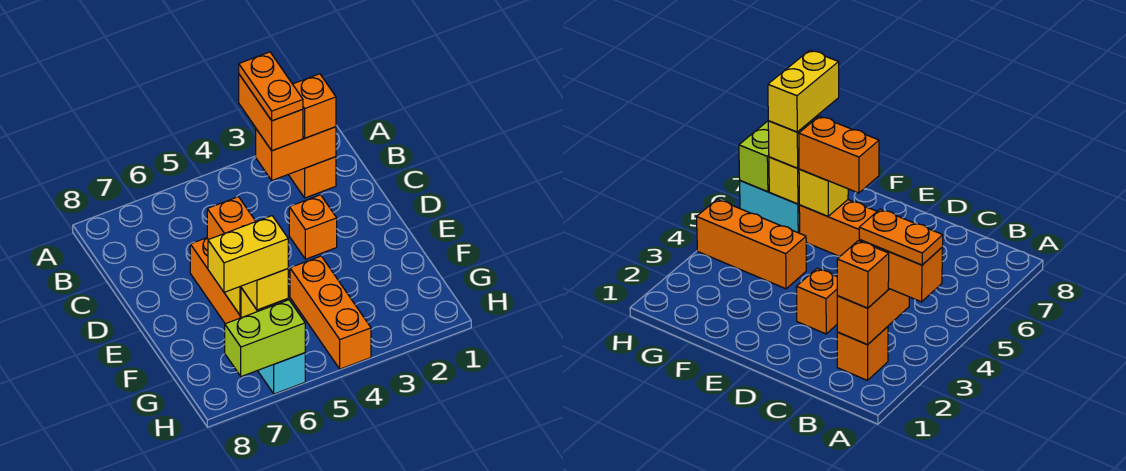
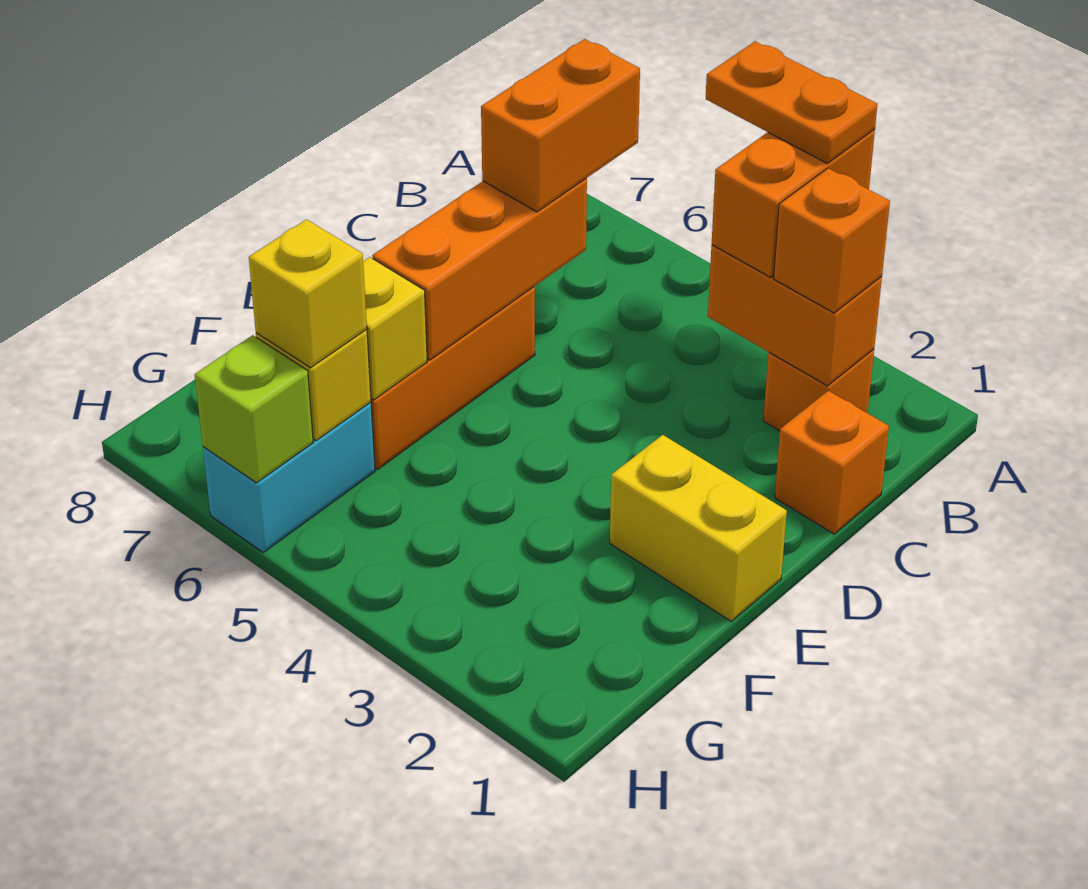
orange 1x2 plate [239,52,303,121] -> orange 1x2 plate turned to [706,41,877,163]
orange 1x1 brick [289,195,337,259] -> orange 1x1 brick moved to [775,391,889,534]
orange 1x2 brick [207,197,256,240] -> orange 1x2 brick moved to [481,39,640,212]
orange 1x3 brick [290,256,371,369] -> orange 1x3 brick moved to [372,178,587,360]
yellow 1x2 brick [208,216,288,292] -> yellow 1x2 brick moved to [610,435,787,621]
lime 1x2 brick [225,300,305,377] -> lime 1x1 brick [195,335,313,483]

